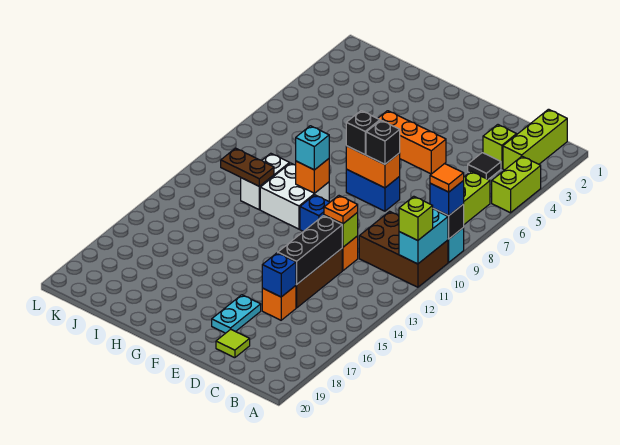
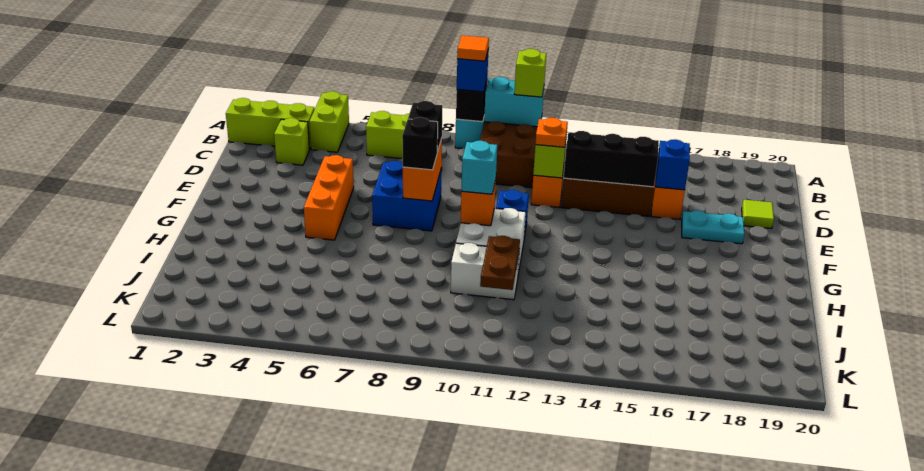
lime 1x2 brick [492,156,541,213] -> lime 1x2 brick turned to [310,91,349,152]
black 1x1 tile [468,153,501,179] -> none
blue 1x2 brick [346,169,400,211] -> blue 2x2 brick [372,161,441,231]

